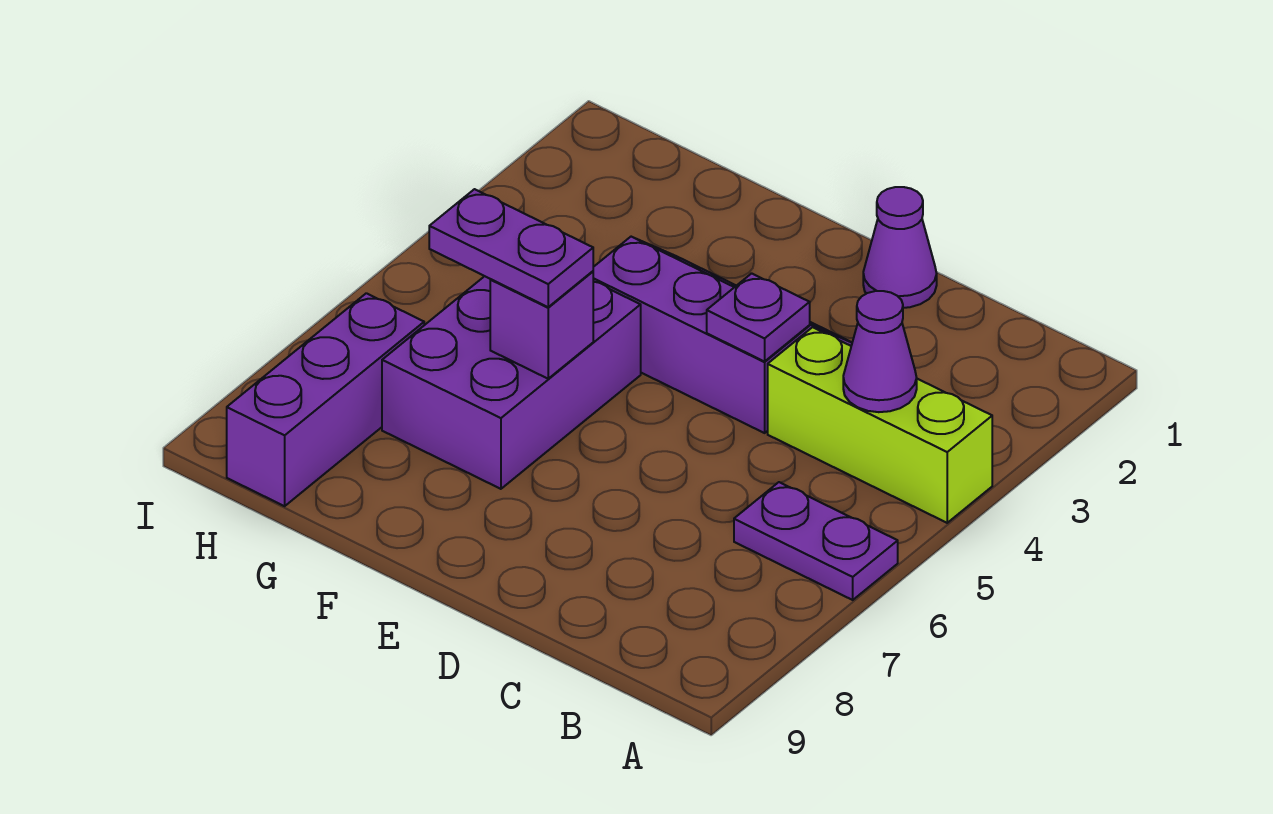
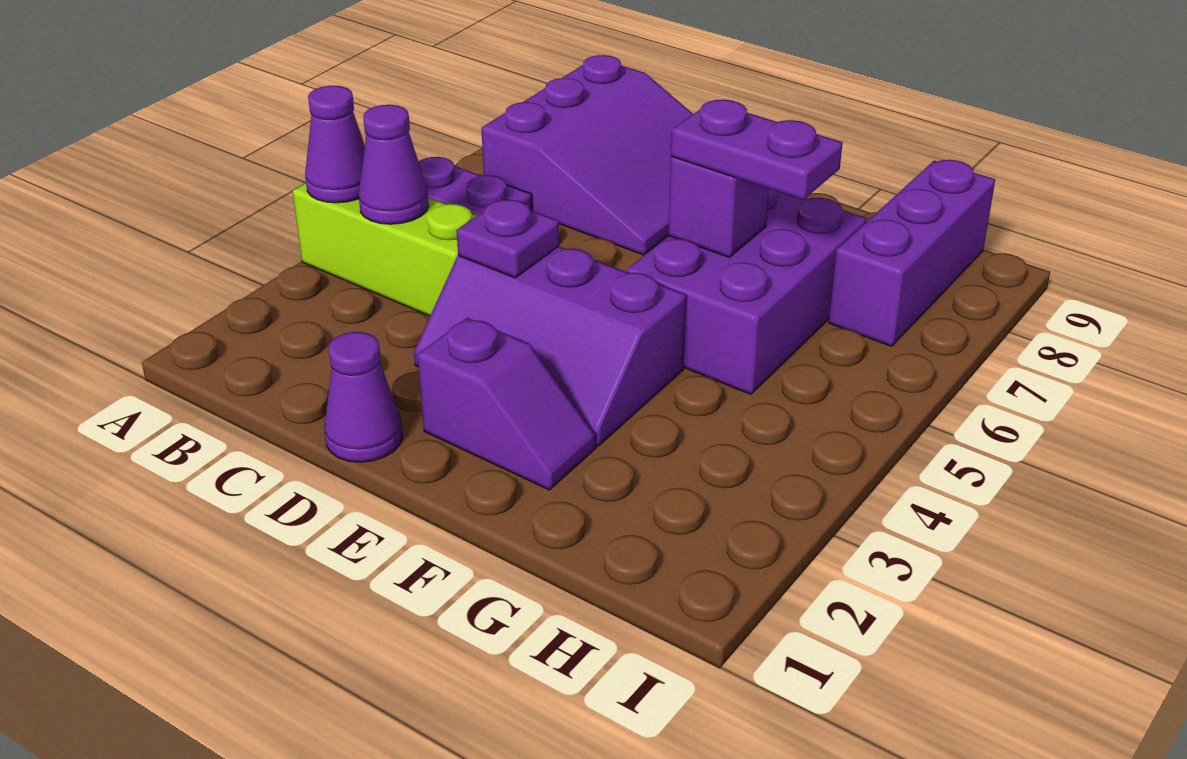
none -> purple 1x1 cone [305,86,365,203]
none -> purple 3x3 slope [481,55,693,255]
none -> purple 1x2 slope [417,318,596,490]

